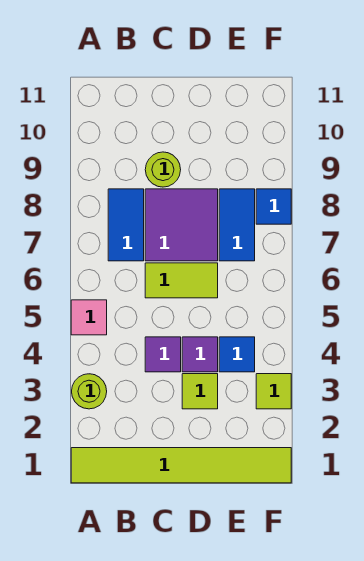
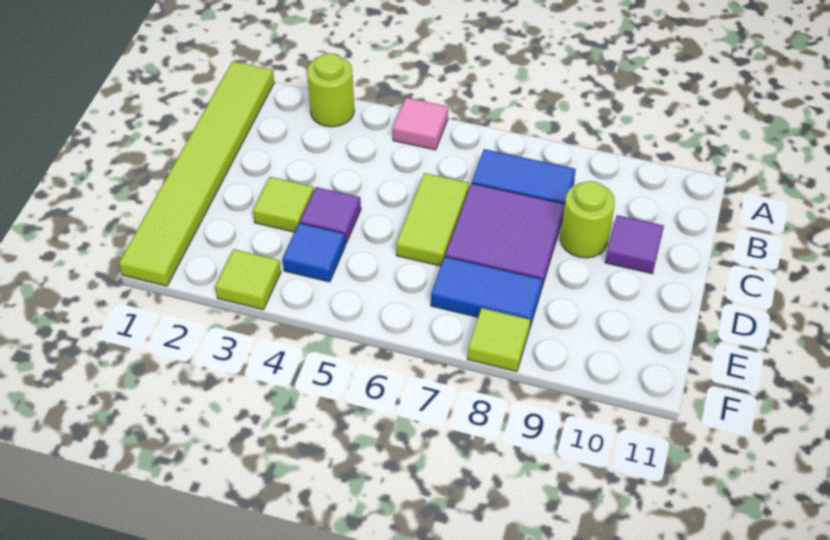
purple 1x1 tile [145,337,181,372] -> purple 1x1 tile moved to [605,215,664,274]
blue 1x1 tile [256,189,291,224] -> lime 1x1 tile [467,308,530,372]

